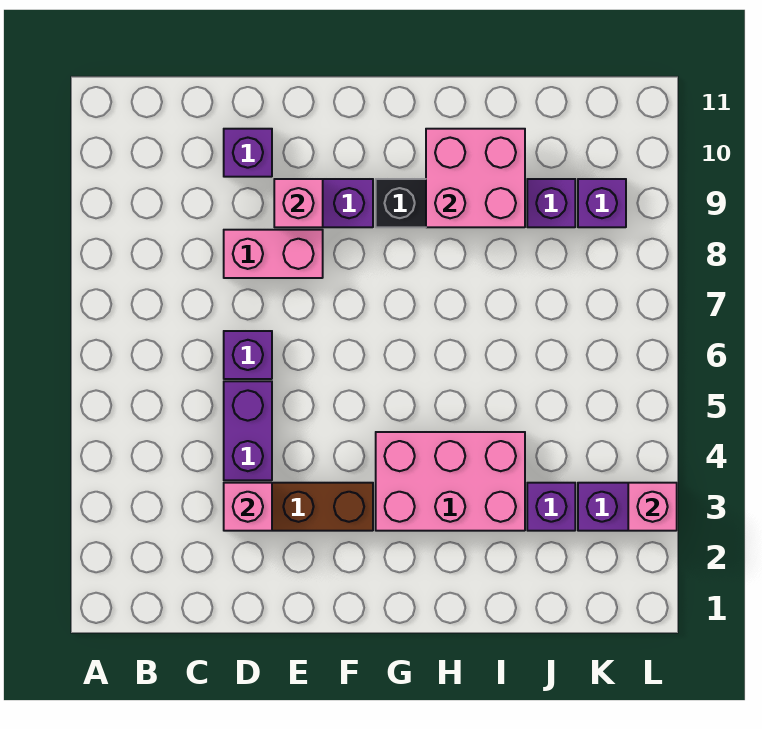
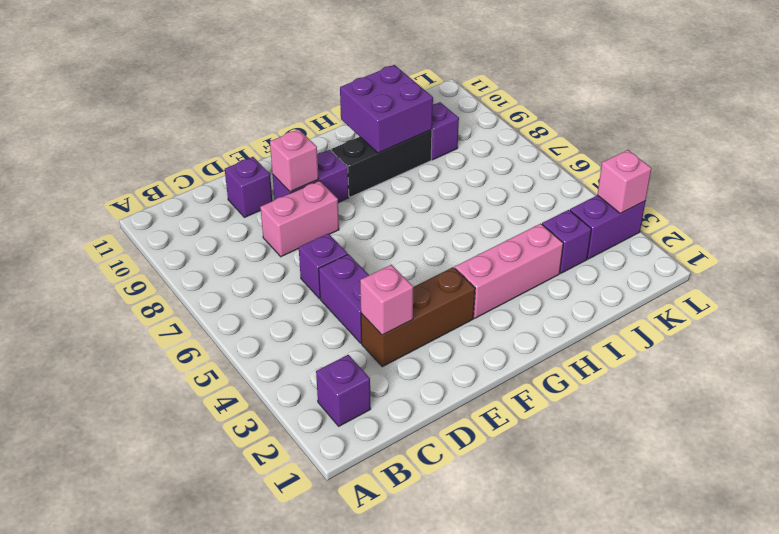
pink 2x3 brick [376,432,525,531] -> pink 1x3 brick [455,224,563,318]
pink 2x2 brick [426,129,525,227] -> purple 2x2 brick [340,65,433,153]
purple 1x1 brick [578,179,626,227] -> purple 1x1 brick moved to [316,355,371,426]

